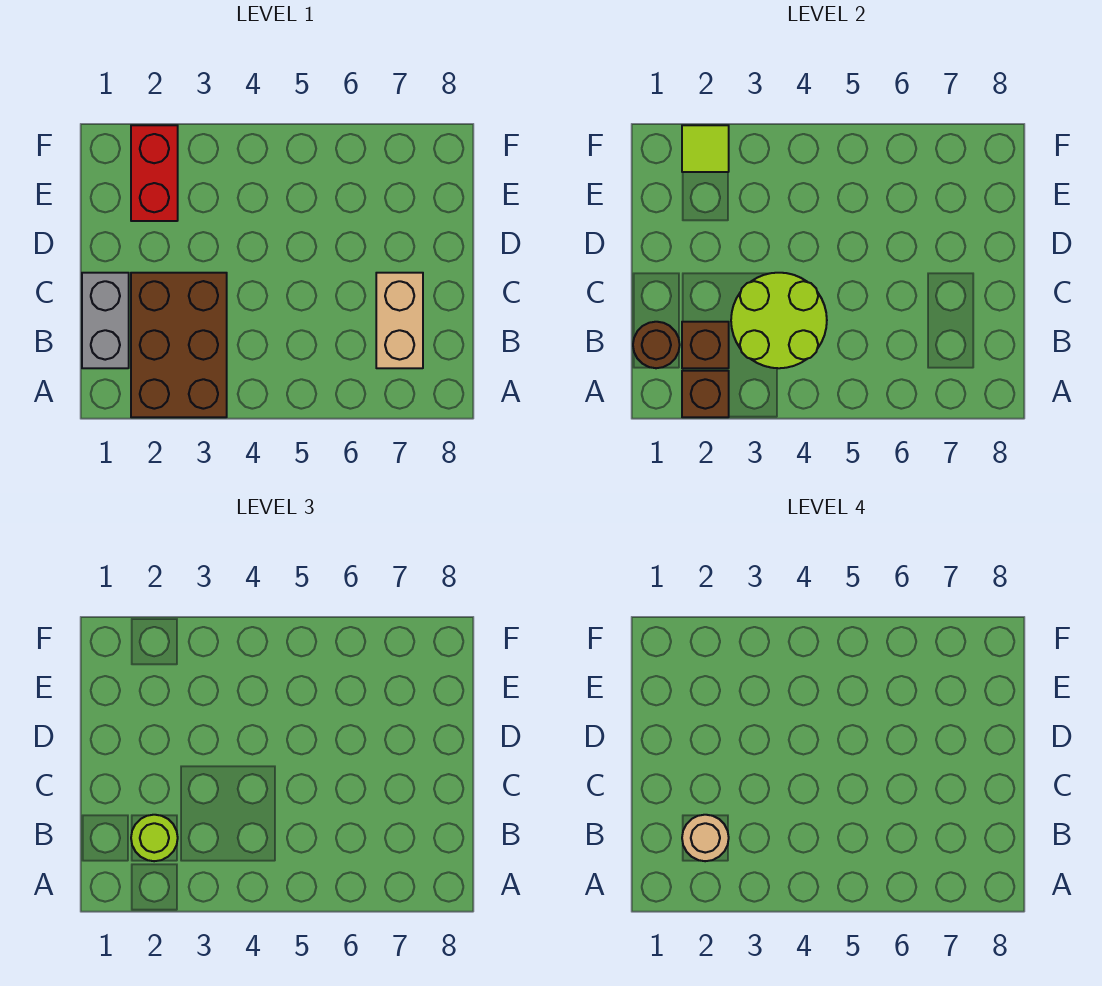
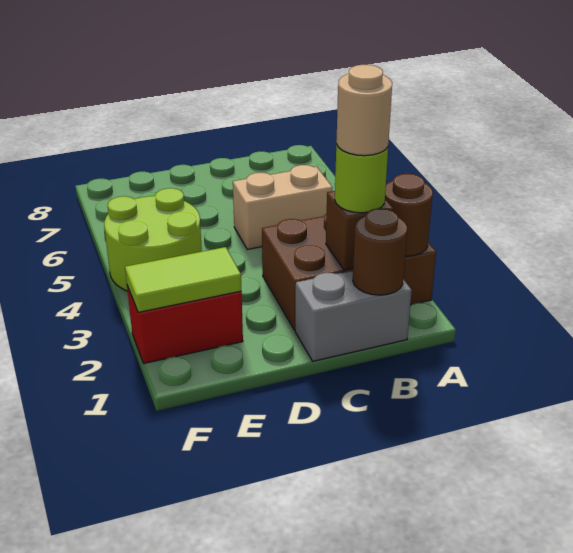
brown 1x1 brick [682,371,729,417] -> brown 1x1 round brick [385,174,433,256]
lime 2x2 round brick [731,273,827,368] -> lime 2x2 round brick moved to [104,188,202,291]
tan 1x2 brick [376,273,423,368] -> tan 1x2 brick moved to [233,165,332,250]
lime 1x1 tile [682,125,729,172] -> lime 1x2 tile [125,247,241,312]

